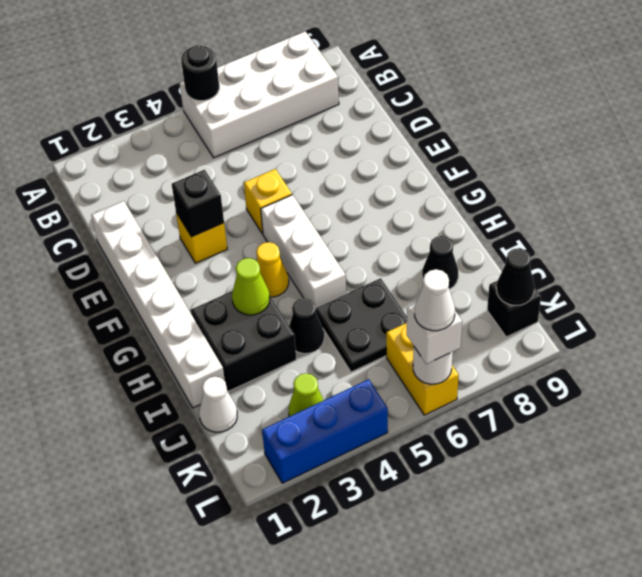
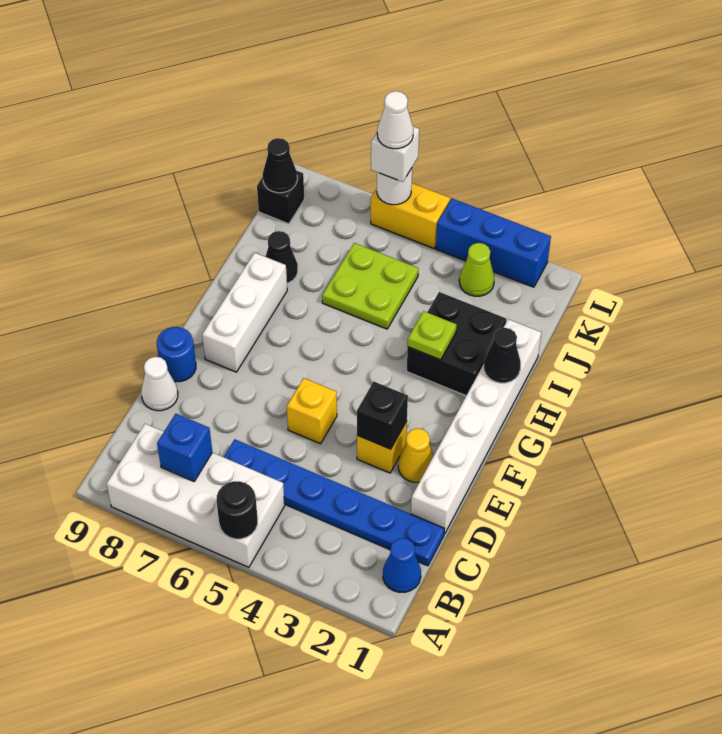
none -> blue 1x1 cone [383,538,421,592]
none -> blue 1x1 brick [157,414,212,481]
none -> blue 1x6 plate [224,439,444,566]
none -> blue 1x1 round brick [157,327,196,382]
white 1x3 brick [261,195,346,307] -> white 1x3 brick moved to [202,253,287,372]
yellow 1x1 cone [256,242,289,297] -> yellow 1x1 cone moved to [398,428,433,482]
lime 1x1 cone [232,258,270,315] -> lime 1x1 plate [408,311,456,360]
black 1x1 cone [289,298,324,354] -> black 1x1 cone moved to [484,328,521,383]
black 2x2 plate [316,278,407,372] -> lime 2x2 plate [322,243,418,329]
white 1x1 cone [199,376,237,432] -> white 1x1 cone moved to [141,357,178,411]
yellow 1x2 brick [386,323,459,415] -> yellow 1x2 brick turned to [371,183,450,248]

